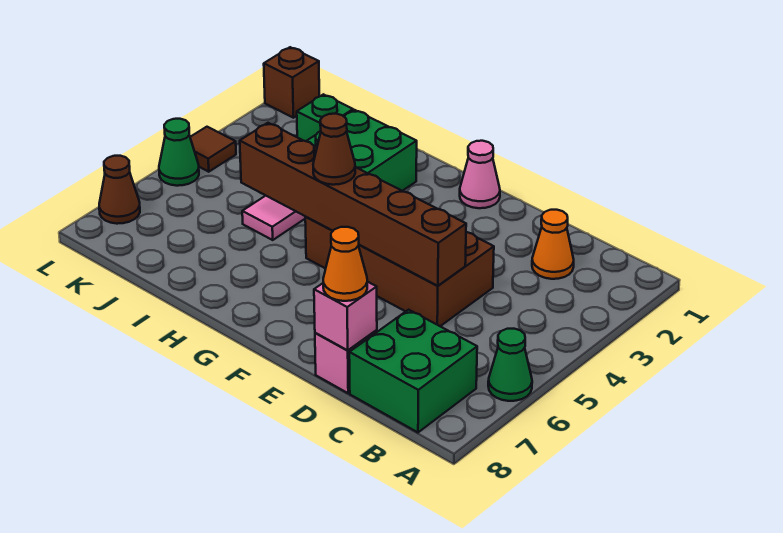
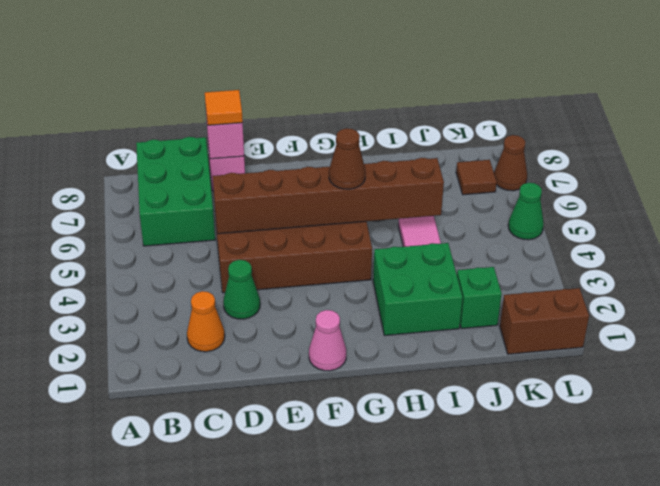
green 1x1 cone [488,329,532,401] -> green 1x1 cone moved to [223,260,260,319]
green 2x2 brick [349,310,477,432] -> green 2x3 brick [136,137,215,246]
orange 1x1 cone [323,227,367,301] -> orange 1x1 tile [205,90,243,125]
brown 1x1 brick [264,47,319,118] -> brown 1x2 brick [500,288,589,354]
brown 1x1 tile [190,127,236,172] -> brown 1x1 tile moved to [456,160,497,195]

